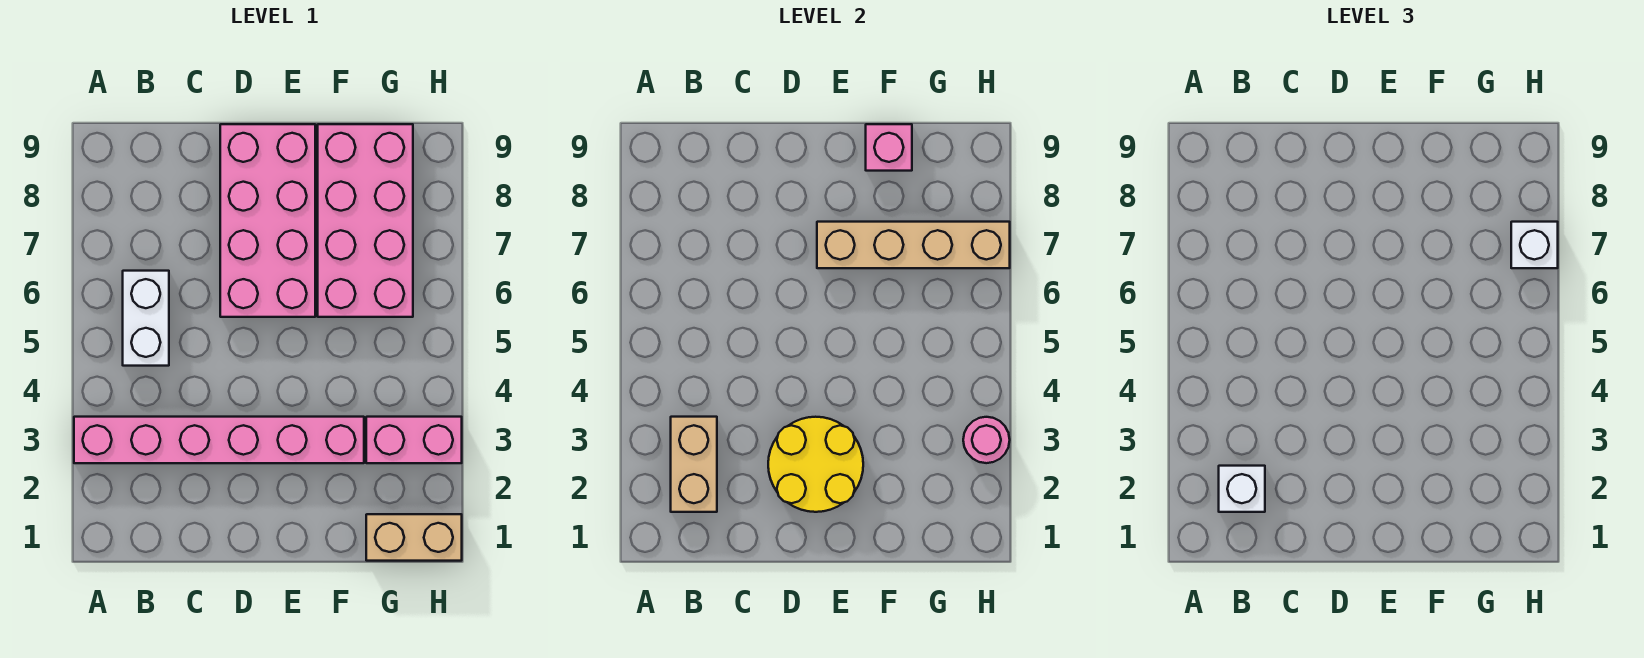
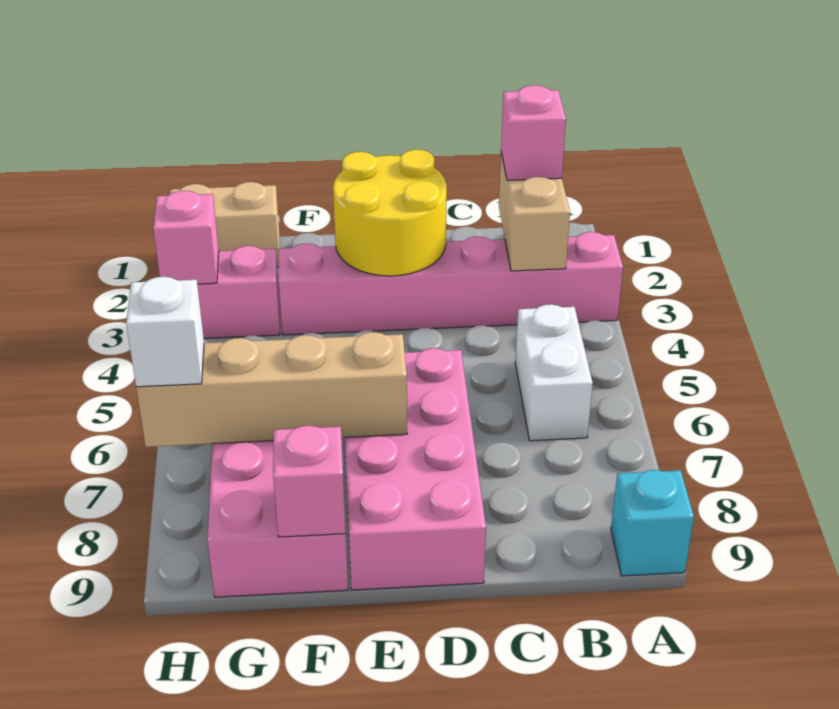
none -> cyan 1x1 brick [611,470,694,576]
white 1x1 brick [1219,466,1265,512] -> pink 1x1 brick [501,85,566,180]
pink 1x1 round brick [963,417,1010,463] -> pink 1x1 brick [153,191,219,284]

